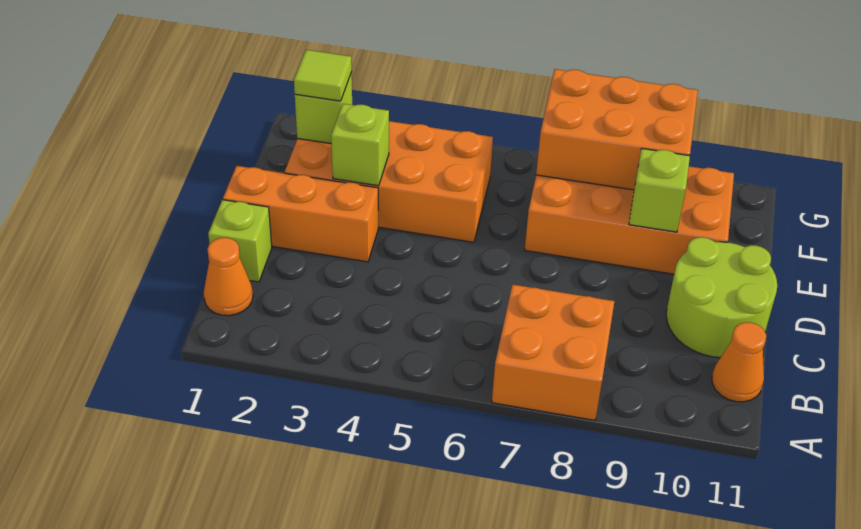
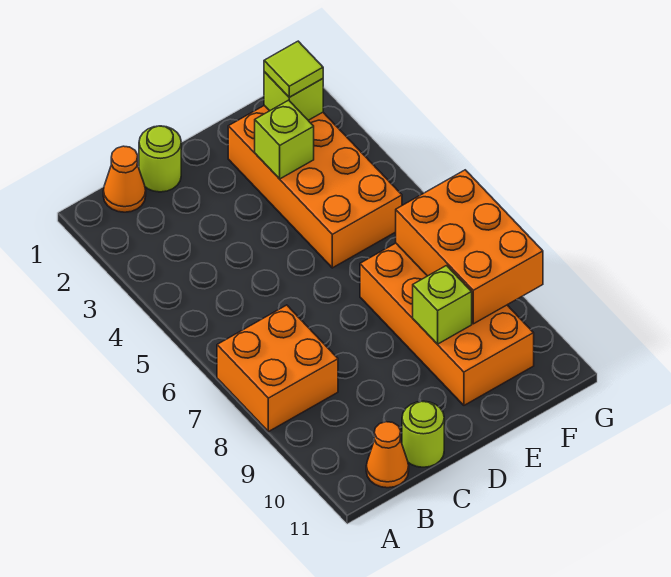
lime 1x1 brick [208,200,272,282] -> lime 1x1 round brick [139,126,181,192]
lime 2x2 round brick [666,237,777,358] -> lime 1x1 round brick [402,401,444,467]
orange 1x3 brick [223,166,378,262] -> none

